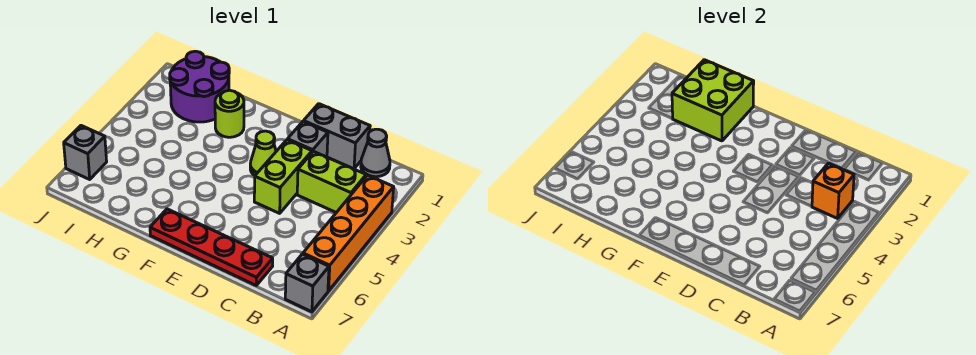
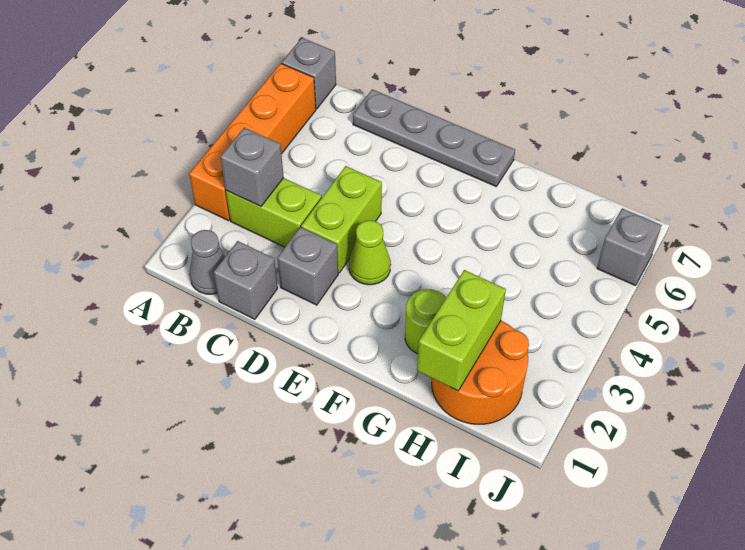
orange 1x1 brick [812,163,854,218] -> grey 1x1 brick [221,128,284,206]
grey 1x2 brick [304,104,370,169] -> grey 1x1 brick [214,241,278,319]
red 1x4 plate [150,209,273,285] -> grey 1x4 plate [353,89,515,186]
lime 2x2 brick [672,60,754,141] -> lime 1x2 brick [417,270,506,391]
purple 2x2 round brick [170,51,229,122] -> orange 2x2 round brick [432,321,529,424]

